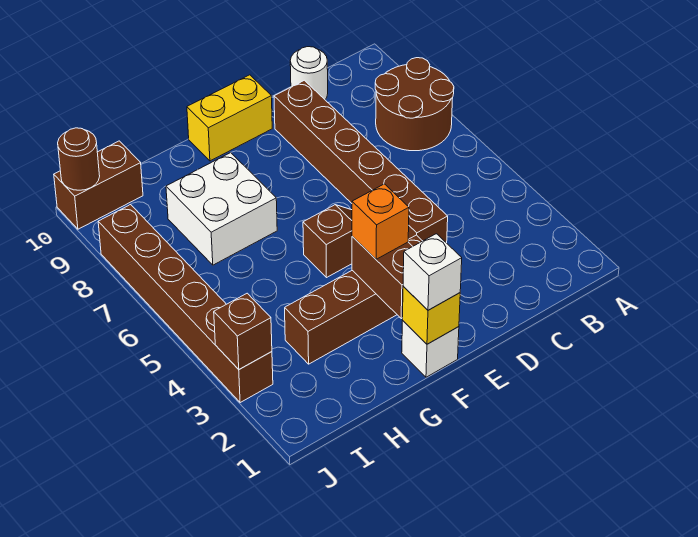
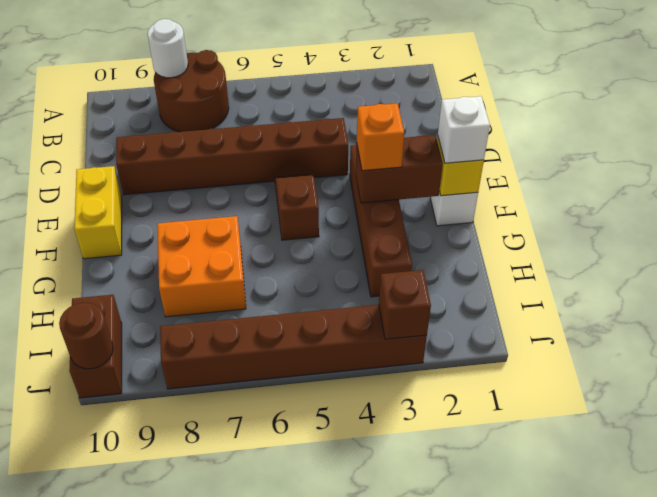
white 1x1 round brick [290,47,328,99] -> white 1x1 round brick moved to [148,19,188,78]
white 2x2 brick [166,153,277,265] -> orange 2x2 brick [157,216,246,317]

